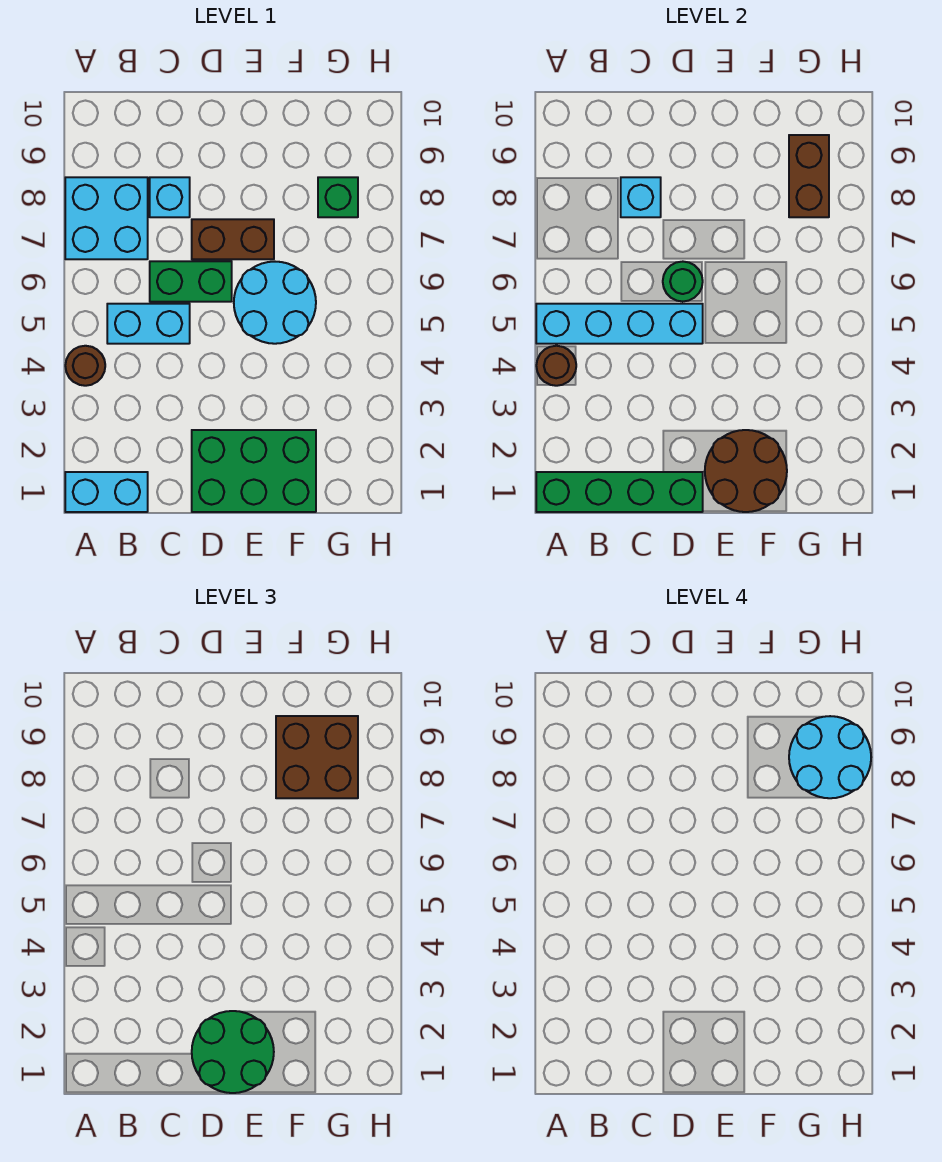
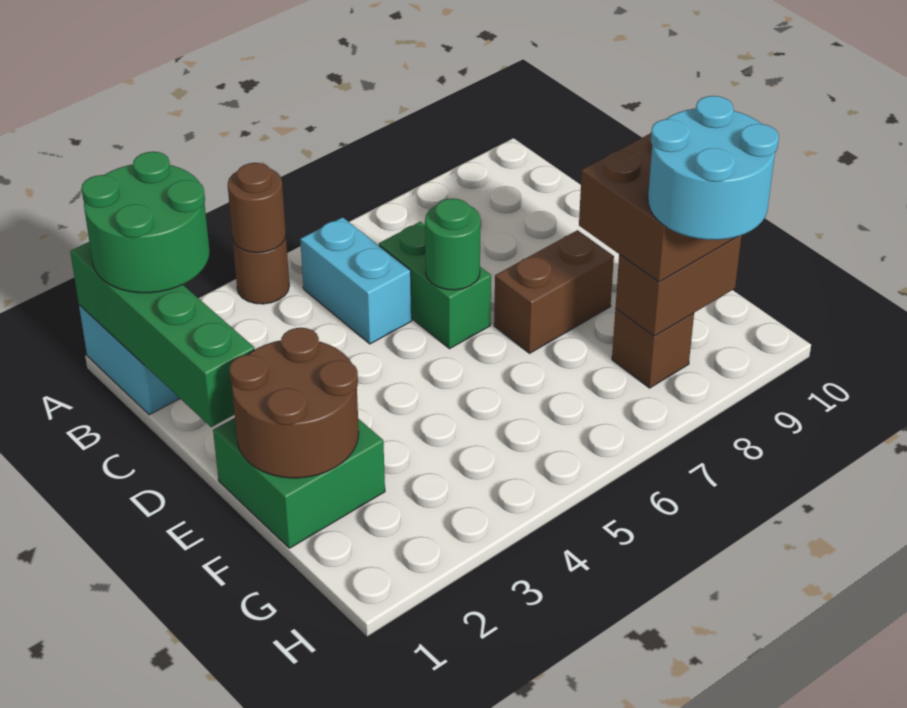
cyan 1x4 brick [536,304,703,344] -> none
cyan 2x2 brick [65,177,148,259] -> none
cyan 1x1 brick [150,177,190,217] -> none
cyan 1x1 brick [621,177,661,217] -> none
green 2x3 brick [192,430,316,512] -> green 2x2 brick [213,418,385,548]
green 2x2 round brick [192,1011,274,1093] -> green 2x2 round brick moved to [81,152,210,293]
brown 1x2 brick [192,219,274,259] -> brown 1x2 brick turned to [494,230,614,353]
cyan 2x2 round brick [234,262,316,344] -> none
green 1x1 brick [318,177,358,217] -> brown 1x1 brick [612,309,694,388]

